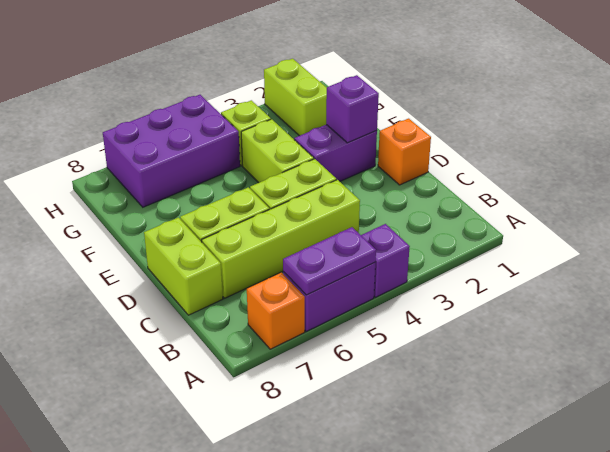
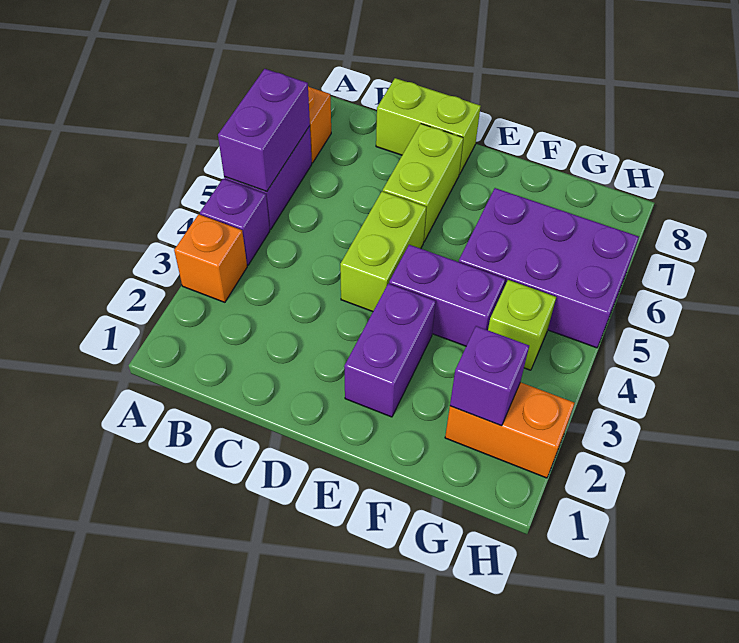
purple 1x2 plate [283,227,376,295] -> purple 1x2 brick [218,69,310,192]
lime 1x4 brick [202,180,360,298] -> none
orange 1x1 brick [378,119,431,185] -> orange 1x1 brick moved to [174,214,247,302]
purple 1x1 brick [326,75,379,143] -> purple 1x1 brick moved to [450,326,529,426]
lime 1x2 brick [241,119,314,183] -> purple 1x2 brick [389,245,505,346]
lime 1x2 brick [264,59,327,136] -> orange 1x2 brick [445,382,575,478]
purple 2x3 brick [103,95,240,207] -> purple 2x3 brick turned to [459,188,639,348]

